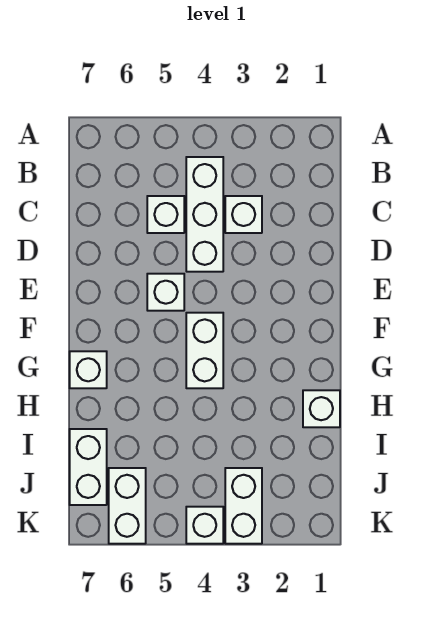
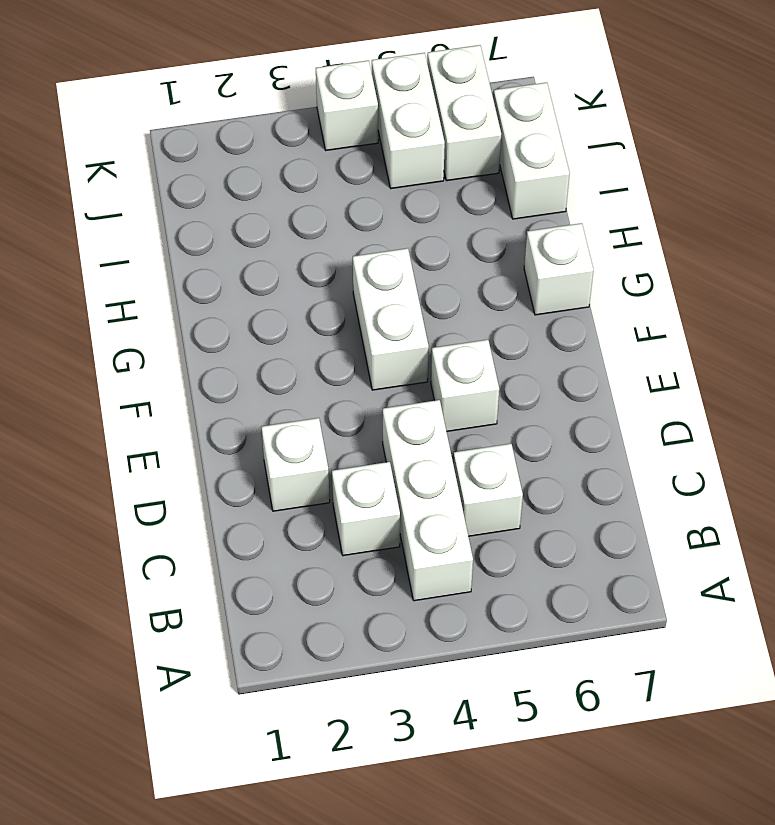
white 1x1 brick [303,390,340,427] -> white 1x1 brick moved to [261,418,330,511]
white 1x2 brick [225,468,262,544] -> white 1x2 brick moved to [372,53,445,189]

